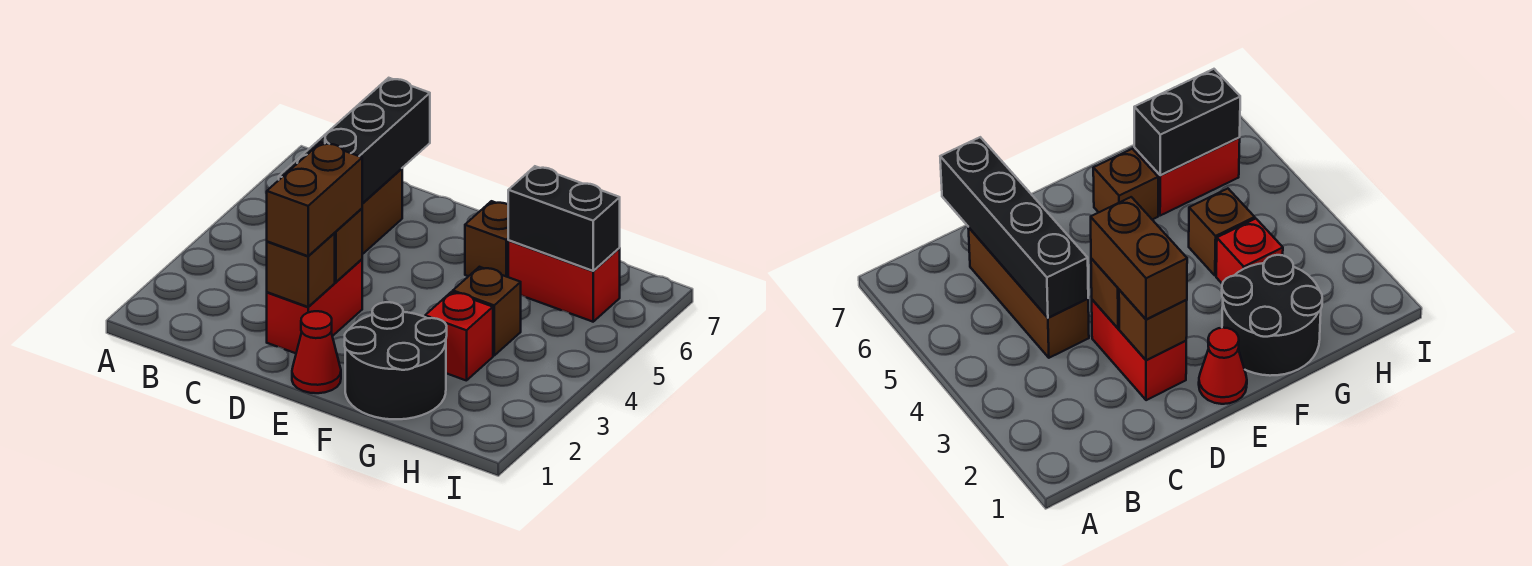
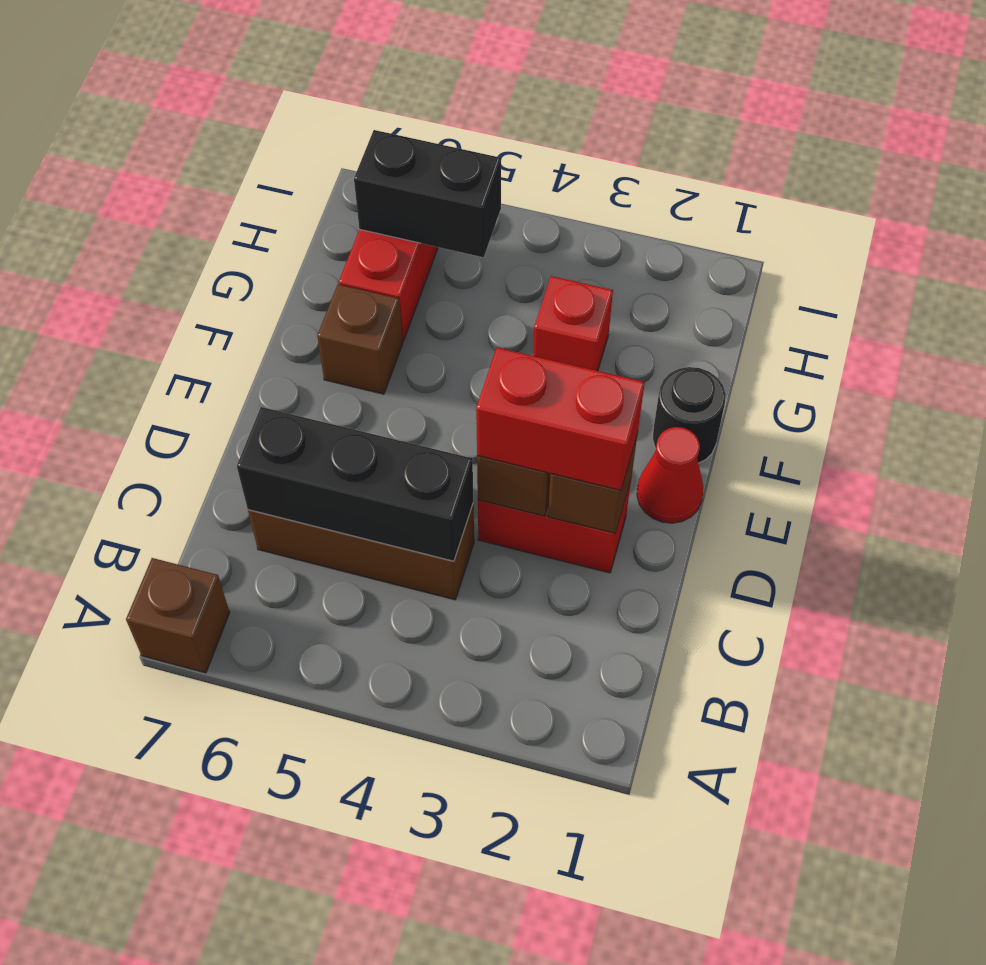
black 1x4 brick [279,78,430,204] -> black 1x3 brick [237,407,473,561]
brown 1x2 brick [267,143,362,256] -> red 1x2 brick [476,347,645,490]
black 2x2 round brick [345,302,447,419] -> black 1x1 round brick [653,367,726,463]
brown 1x1 brick [453,267,521,356] -> brown 1x1 brick moved to [126,558,230,673]
black 1x2 brick [508,166,620,271] -> black 1x2 brick turned to [354,130,501,257]

